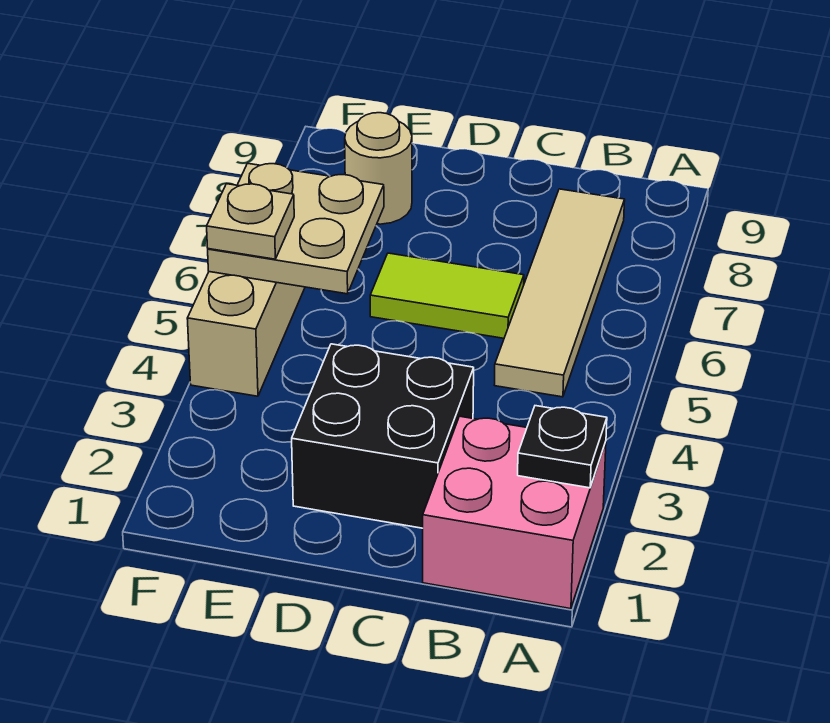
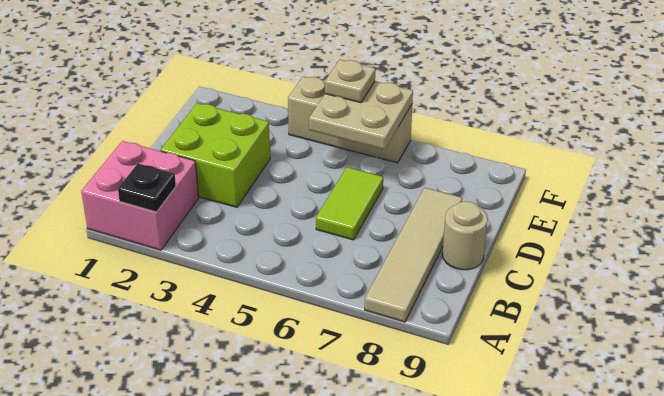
tan 1x4 tile [495,189,625,397] -> tan 1x4 tile turned to [365,188,462,322]
black 2x2 brick [292,344,474,528] -> lime 2x2 brick [160,103,270,207]
tan 1x1 round brick [345,113,412,224] -> tan 1x1 round brick moved to [442,202,488,270]

